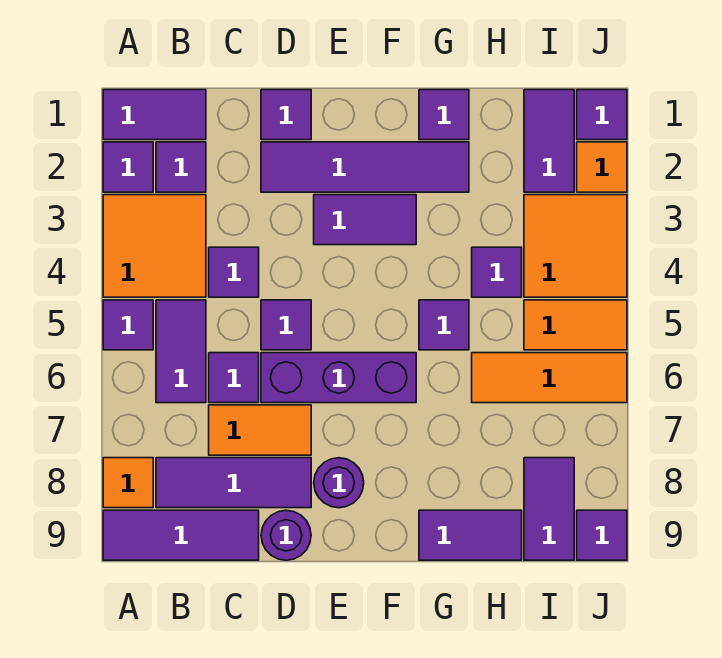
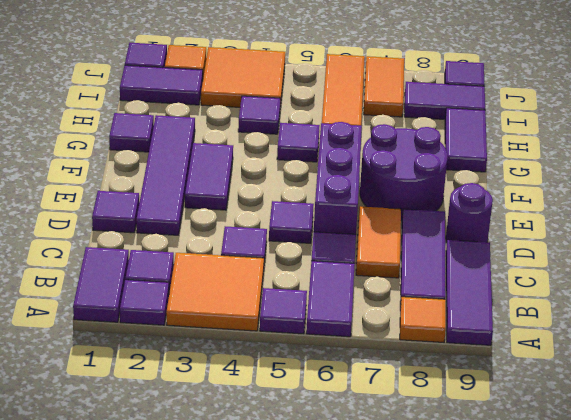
purple 1x2 tile [156,300,206,403] -> purple 1x2 tile turned to [306,261,355,337]
purple 1x1 round brick [314,458,364,508] -> purple 2x2 round brick [360,124,448,221]
orange 1x2 tile [524,300,627,350] -> orange 1x2 tile moved to [364,56,404,117]

